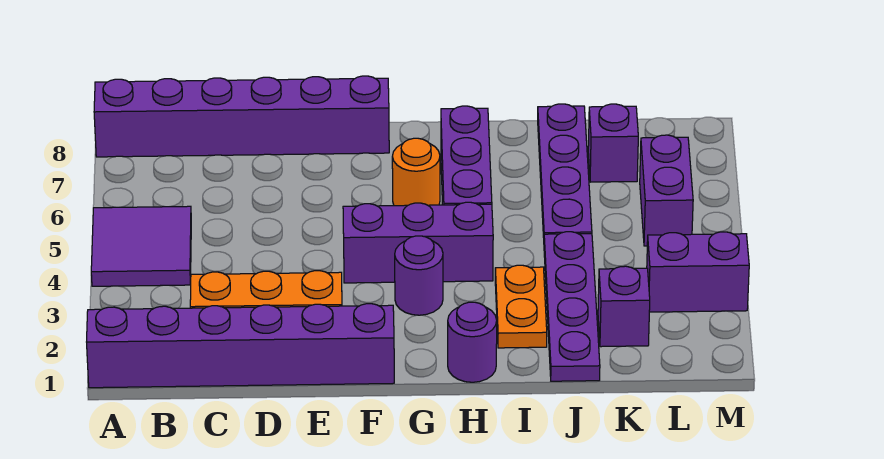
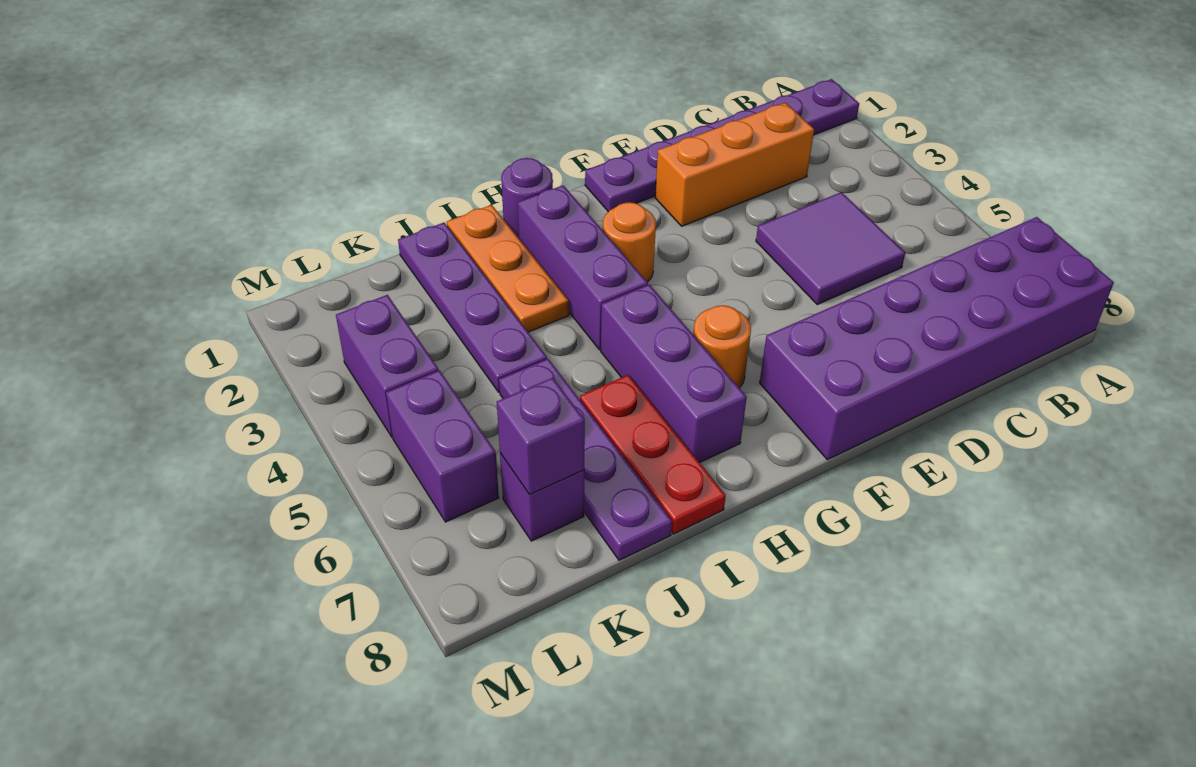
purple 1x6 brick [87,304,394,388] -> purple 1x6 plate [585,79,859,212]
purple 2x2 tile [91,206,191,286] -> purple 2x2 tile moved to [756,192,905,304]
purple 1x6 brick [94,76,389,157] -> purple 2x6 brick [760,217,1114,460]
purple 1x3 brick [343,202,493,283] -> purple 1x3 brick turned to [518,185,648,350]
purple 1x1 round brick [395,236,443,315] -> orange 1x1 round brick [603,202,656,282]
orange 1x2 plate [495,265,547,348] -> orange 1x3 plate [447,205,569,332]
none -> red 1x3 plate [580,375,726,534]
purple 1x1 brick [598,266,650,347] -> purple 1x1 brick moved to [497,378,585,495]
purple 1x2 brick [647,232,749,312] -> purple 1x2 brick turned to [336,295,439,437]

